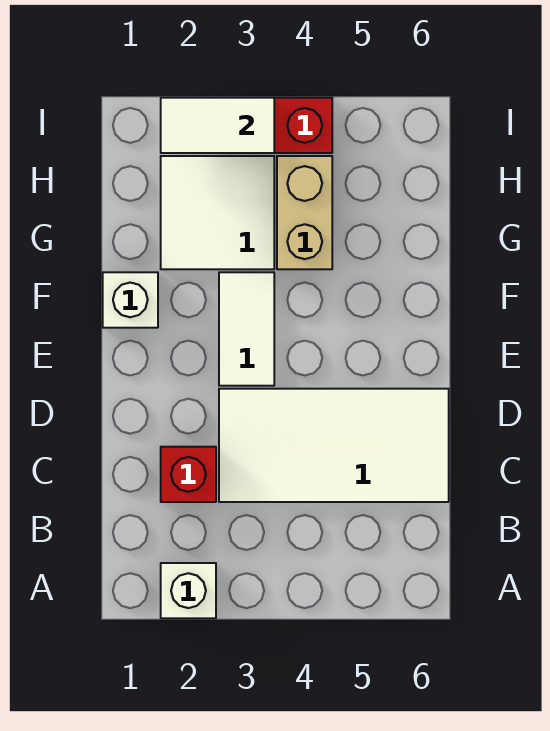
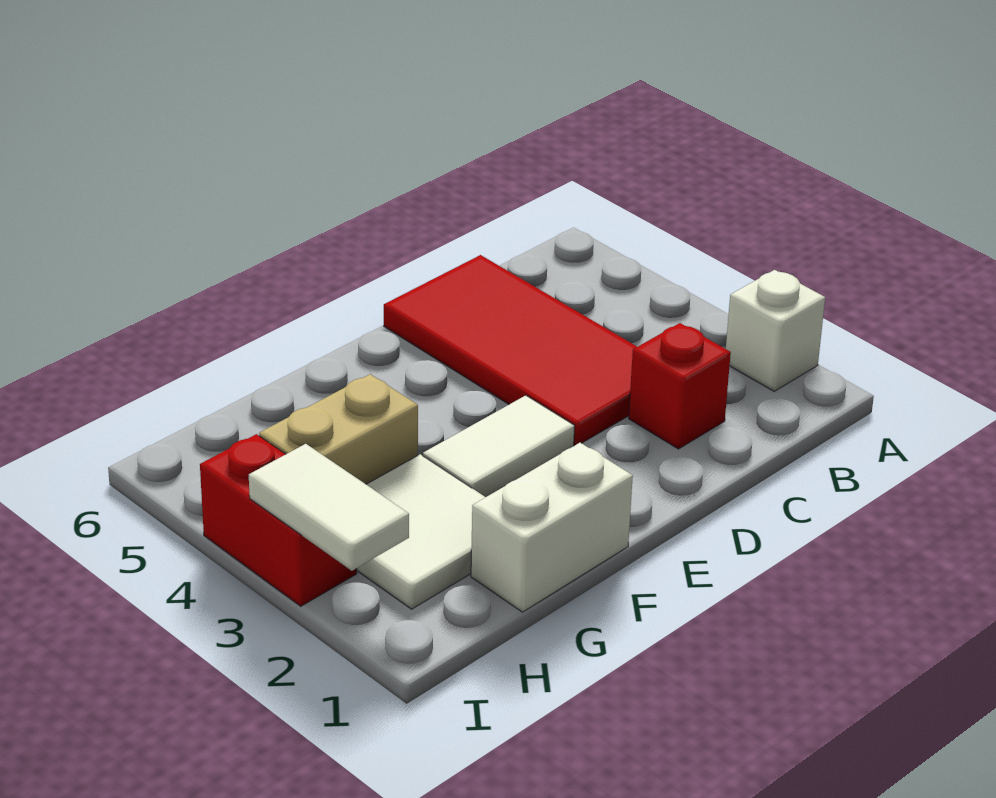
white 2x4 tile [219,389,449,502] -> red 2x4 tile [384,255,637,446]
white 1x1 brick [103,272,158,328] -> white 1x2 brick [471,443,633,612]

